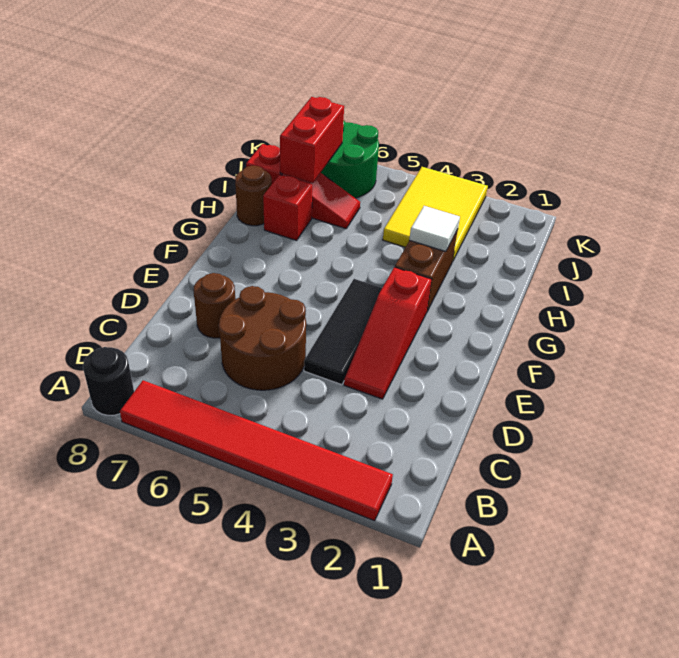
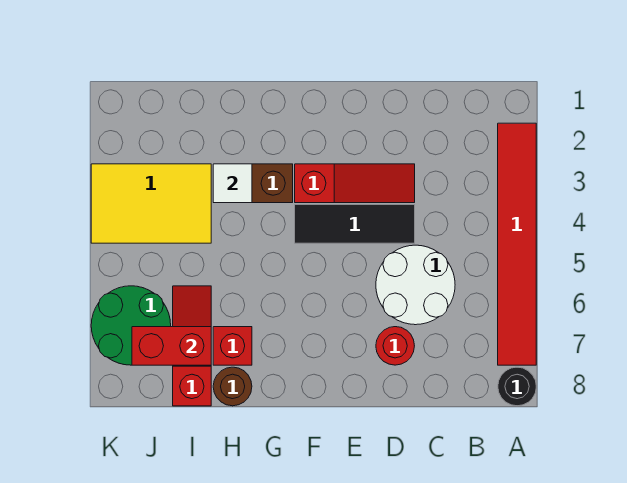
brown 2x2 round brick [218,286,306,390] -> white 2x2 round brick [376,245,455,325]
brown 1x1 round brick [194,273,235,338] -> red 1x1 round brick [376,327,414,365]

